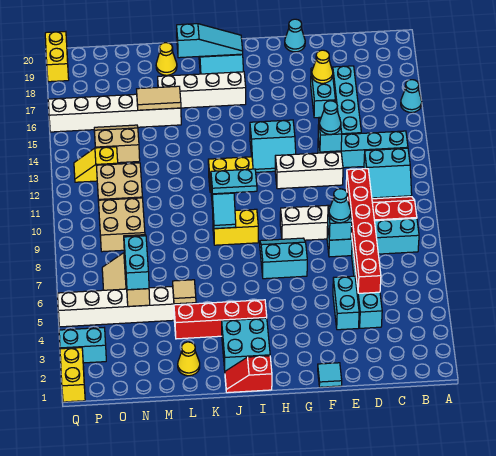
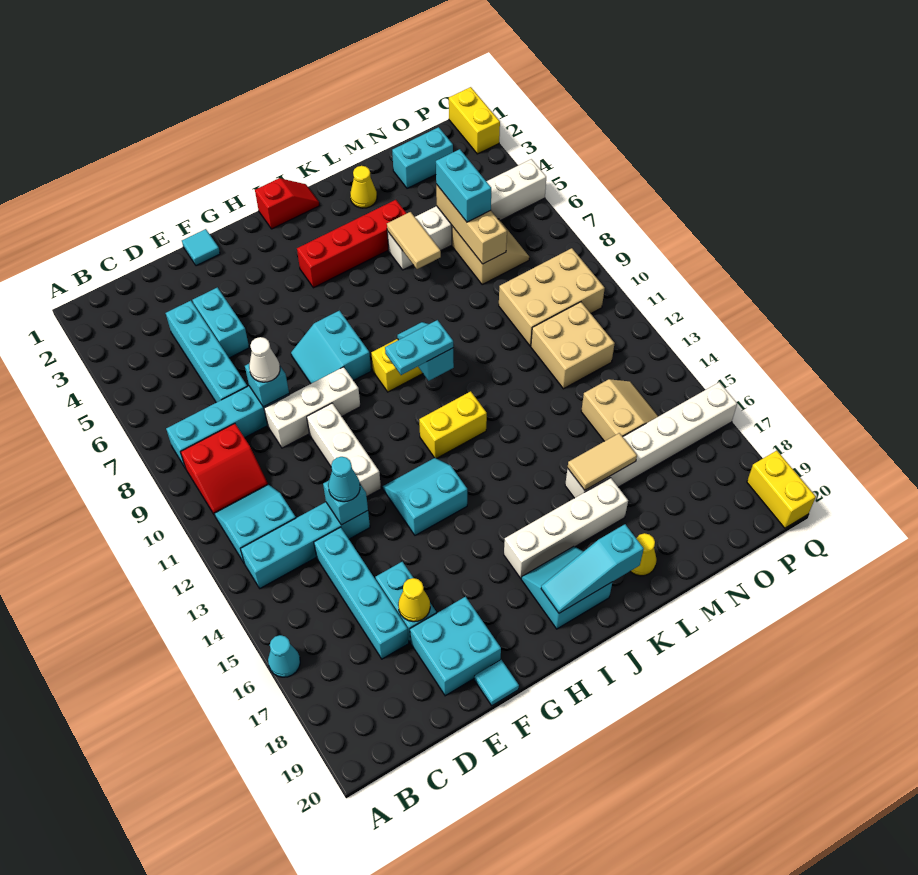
red 1x6 brick [346,169,381,293] -> none
cyan 1x1 cone [329,189,351,223] -> white 1x1 cone [249,337,280,382]
white 1x3 brick [275,152,343,189] -> white 1x3 brick turned to [307,403,381,496]
cyan 1x1 cone [285,19,305,52] -> cyan 1x1 tile [474,660,519,706]
cyan 2x2 slope [260,238,307,279] -> cyan 2x2 slope turned to [291,311,371,384]
cyan 2x2 brick [222,318,270,371] -> cyan 2x2 brick moved to [410,597,501,696]
tan 1x1 tile [173,280,196,304] -> tan 1x2 tile [387,212,441,269]
tan 2x2 brick [98,198,145,252] -> tan 2x3 brick [499,248,605,346]
tan 2x2 slope [94,125,140,163] -> tan 2x2 slope turned to [581,379,658,441]
yellow 1x2 slope [74,147,118,182] -> none
cyan 1x2 brick [59,328,106,363] -> cyan 1x2 brick moved to [392,127,453,188]

